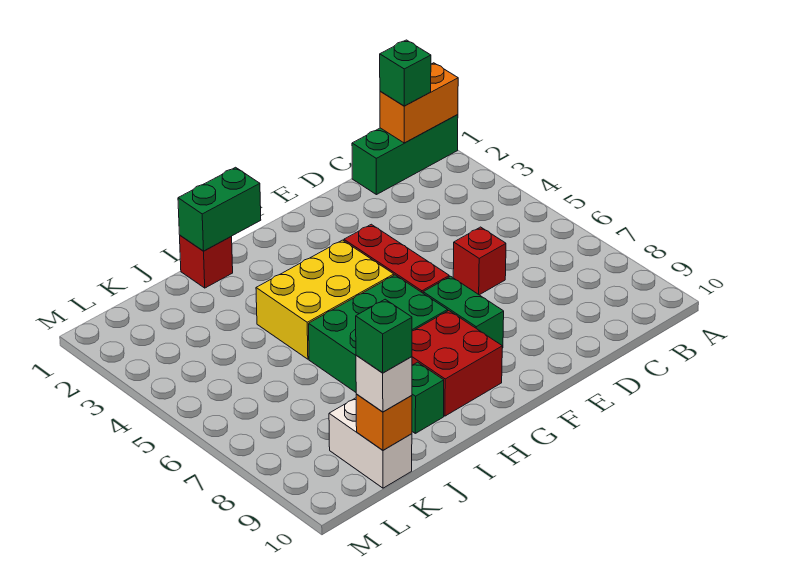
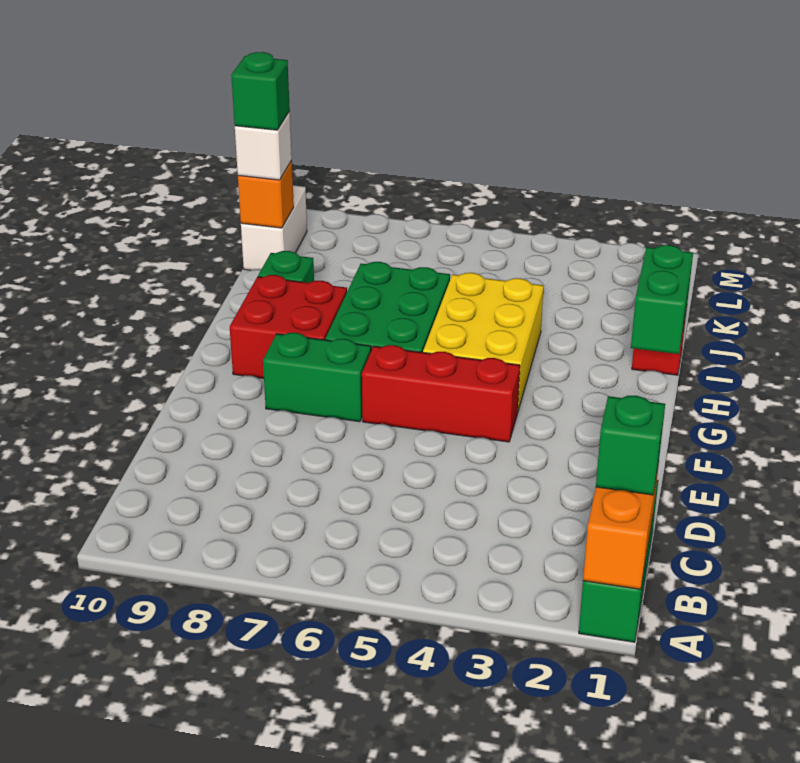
red 1x1 brick [453,227,506,295] -> none
white 1x2 brick [329,398,412,488] -> white 1x2 brick turned to [241,185,307,270]

